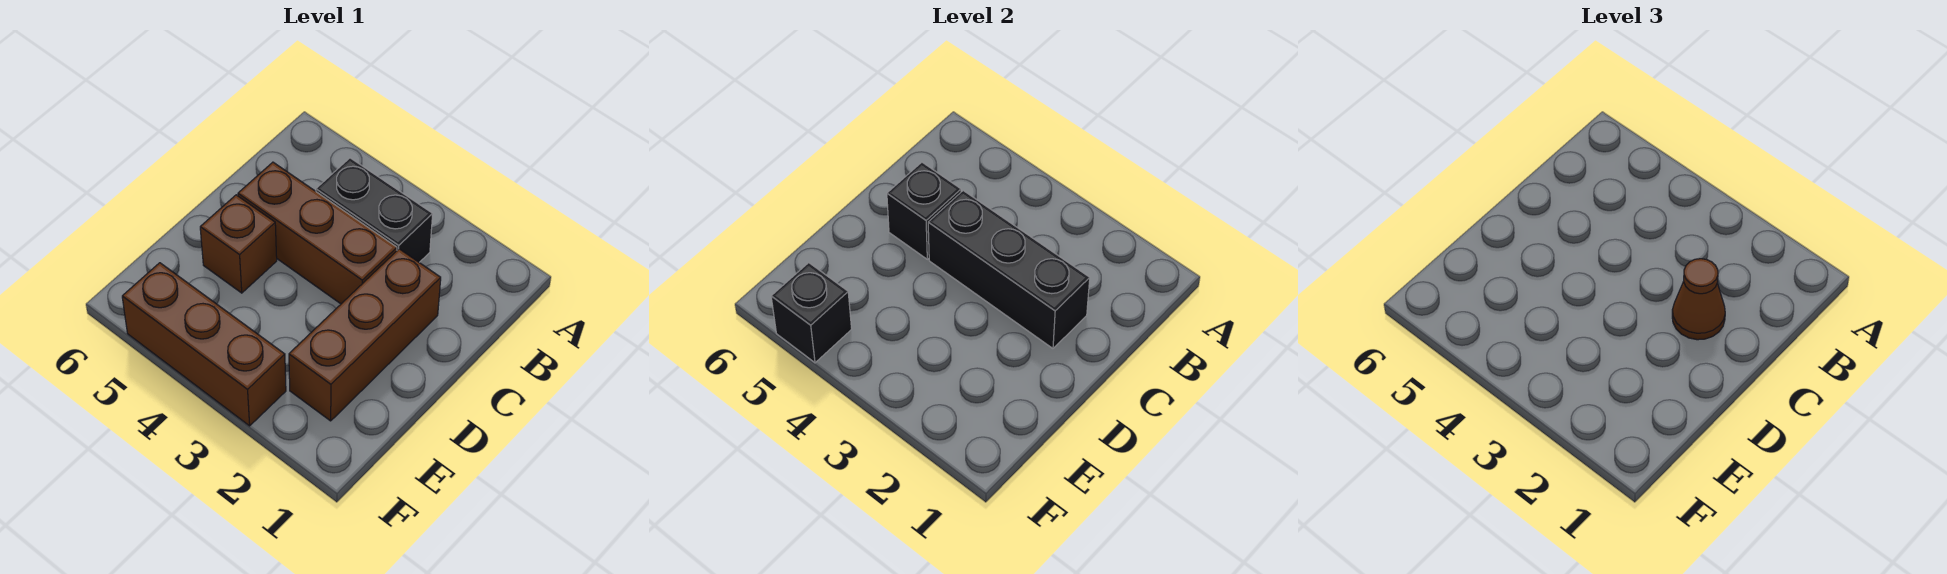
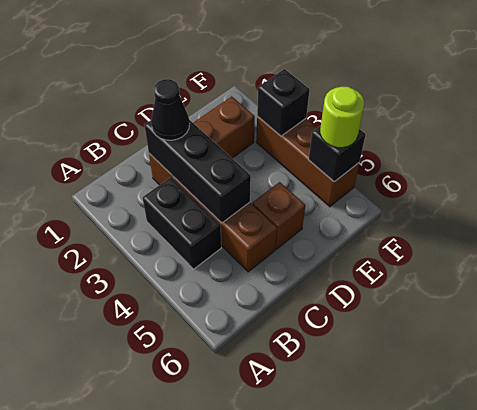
brown 1x1 cone [1672,259,1725,340] -> black 1x1 cone [151,79,189,140]
black 1x1 brick [887,162,961,259] -> black 1x1 brick moved to [257,69,310,136]
none -> lime 1x1 round brick [320,87,364,148]

